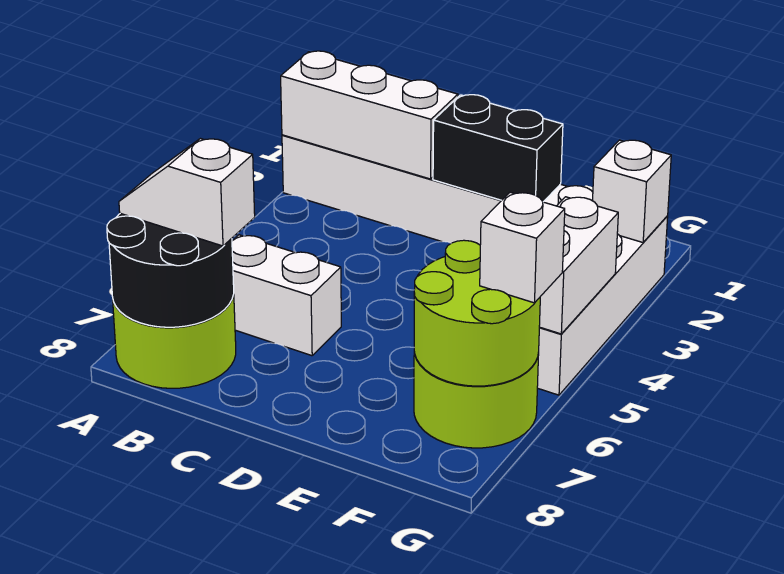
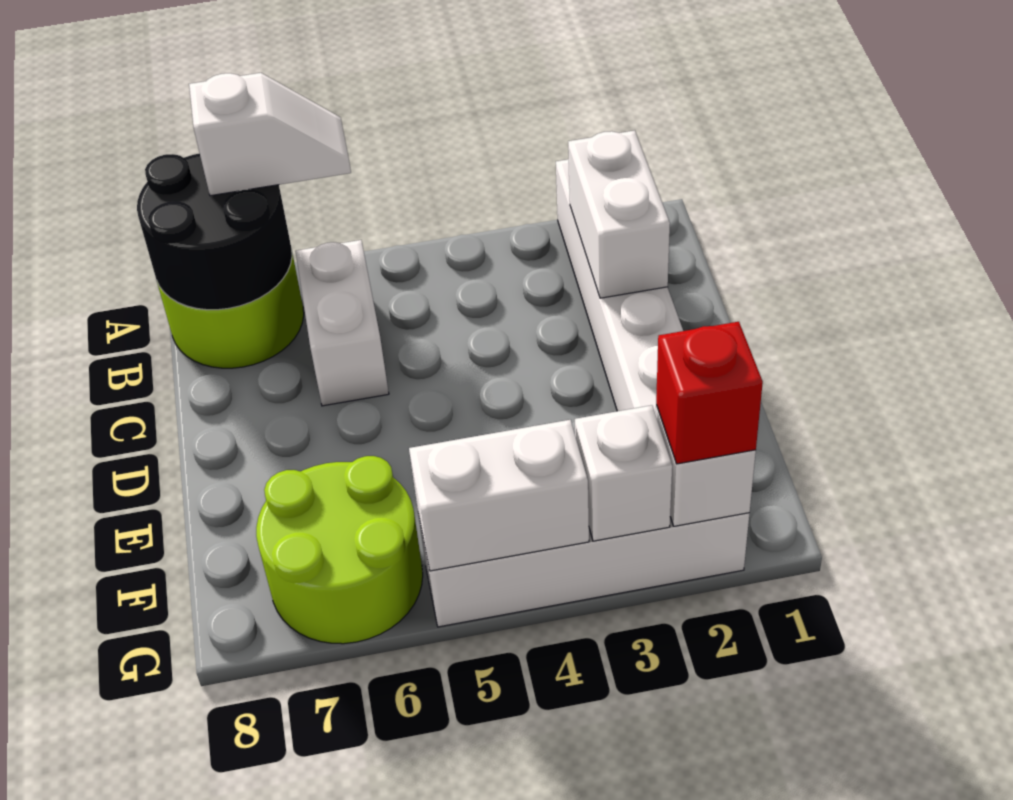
white 1x3 brick [281,51,458,179] -> white 1x2 brick [568,130,670,298]
white 1x2 slope [119,139,255,246] -> white 1x2 slope turned to [189,73,351,196]
black 1x2 brick [433,95,563,202] -> none
lime 2x2 round brick [414,240,540,386] -> none
none -> red 1x1 brick [656,322,763,464]
white 1x1 brick [480,192,565,303] -> white 1x1 brick moved to [575,405,672,541]

